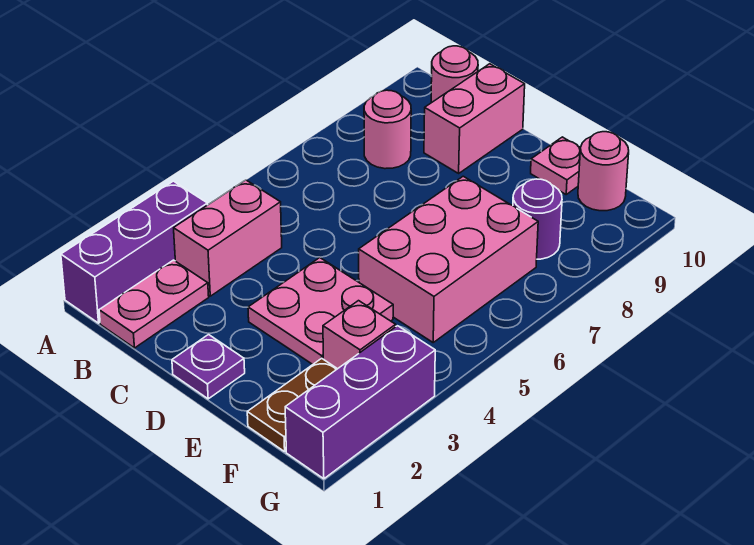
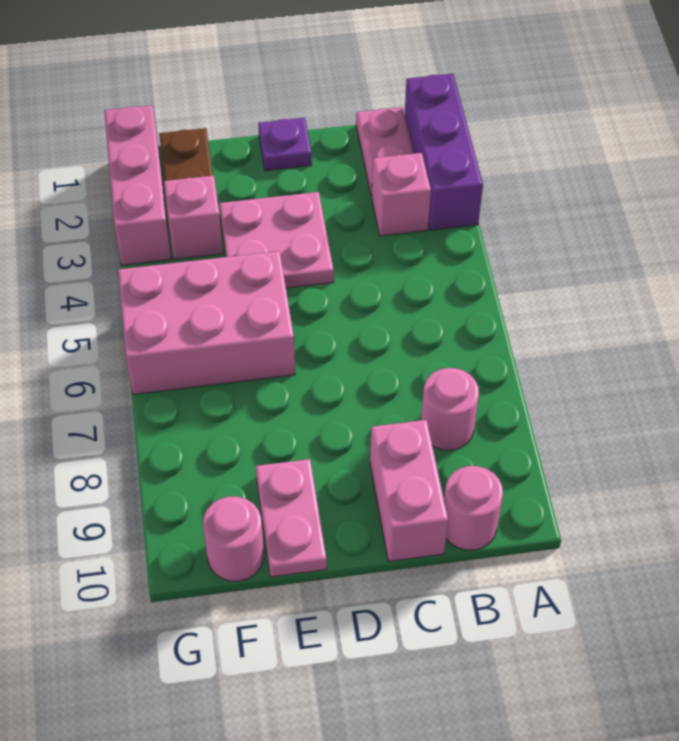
pink 1x2 brick [174,180,282,296] -> pink 1x1 brick [372,153,431,236]
pink 2x3 brick [359,176,538,342] -> pink 2x3 brick turned to [118,251,295,394]
pink 1x1 plate [531,137,581,194] -> pink 1x2 plate [256,459,327,577]
purple 1x1 round brick [513,179,562,259] -> none
purple 1x3 brick [285,326,435,479] -> pink 1x3 brick [104,105,171,265]

